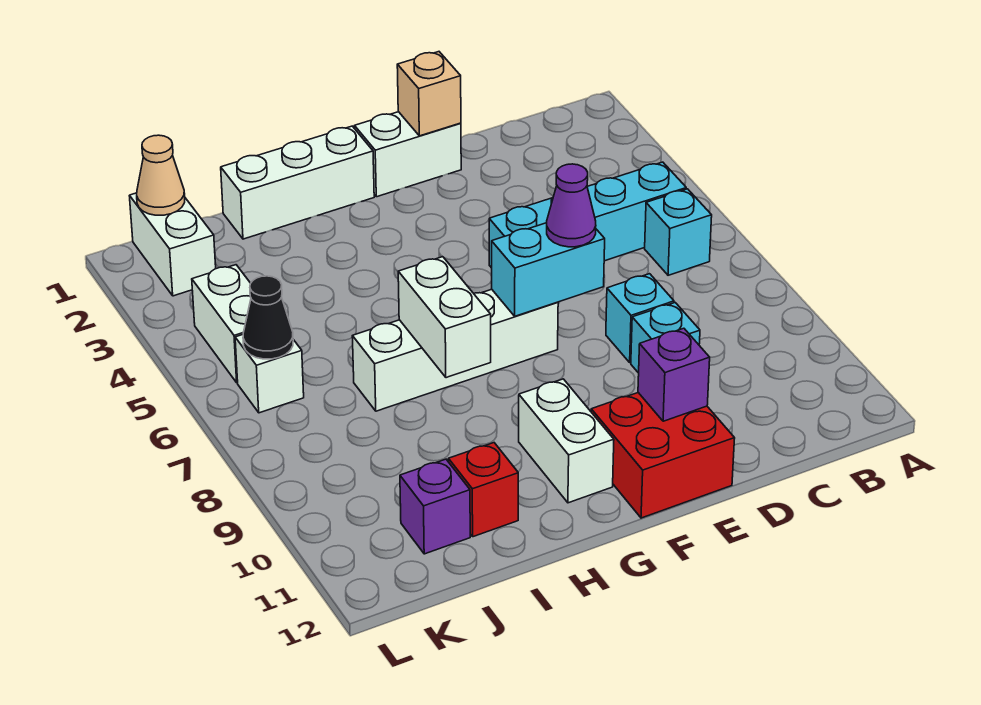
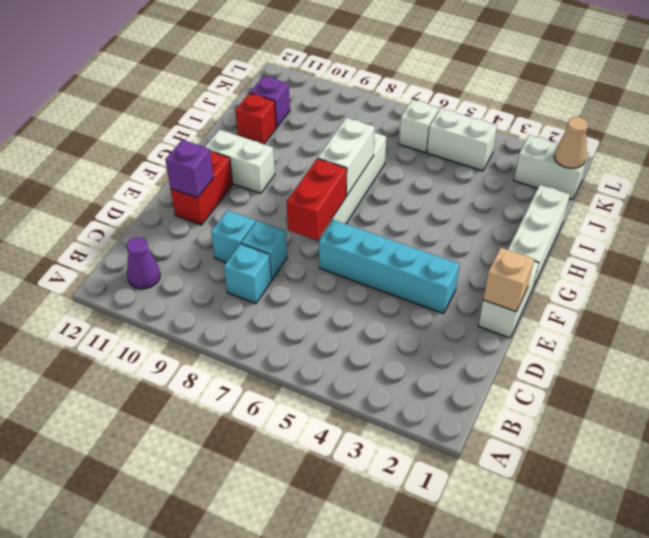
cyan 1x4 brick [489,162,686,268] -> cyan 1x4 brick turned to [319,220,459,314]
cyan 1x1 brick [645,189,712,275] -> cyan 1x1 brick moved to [224,244,272,304]
cyan 1x2 brick [492,223,605,316] -> red 1x2 brick [287,158,347,240]
purple 1x1 cone [547,164,596,247] -> purple 1x1 cone moved to [126,237,160,289]
red 2x2 brick [591,393,735,518] -> red 1x2 brick [171,151,233,225]
white 1x2 brick [398,257,491,378] -> white 1x2 brick turned to [318,118,375,196]
black 1x1 cone [243,276,293,359] -> none

